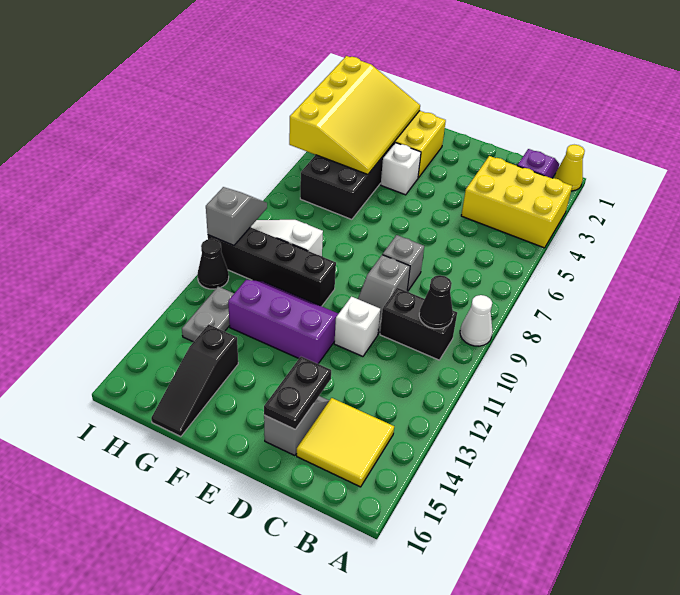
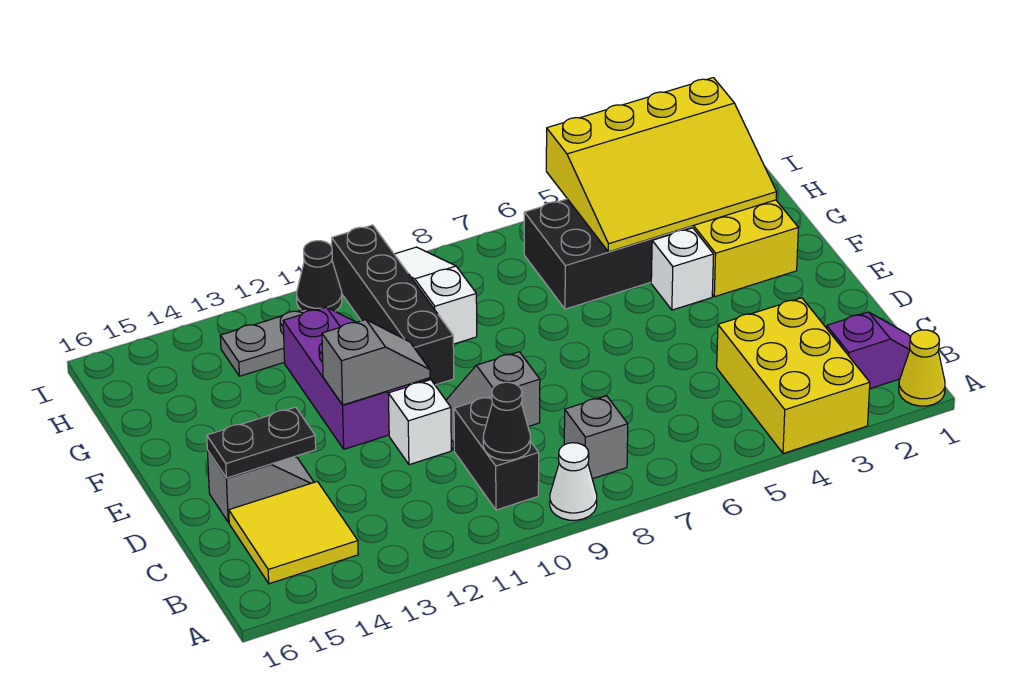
grey 1x1 brick [383,235,424,292] -> grey 1x1 brick moved to [564,396,628,479]
black 1x3 slope [151,324,238,437] -> none
grey 1x2 slope [206,187,267,246] -> grey 1x2 slope moved to [322,320,430,405]

